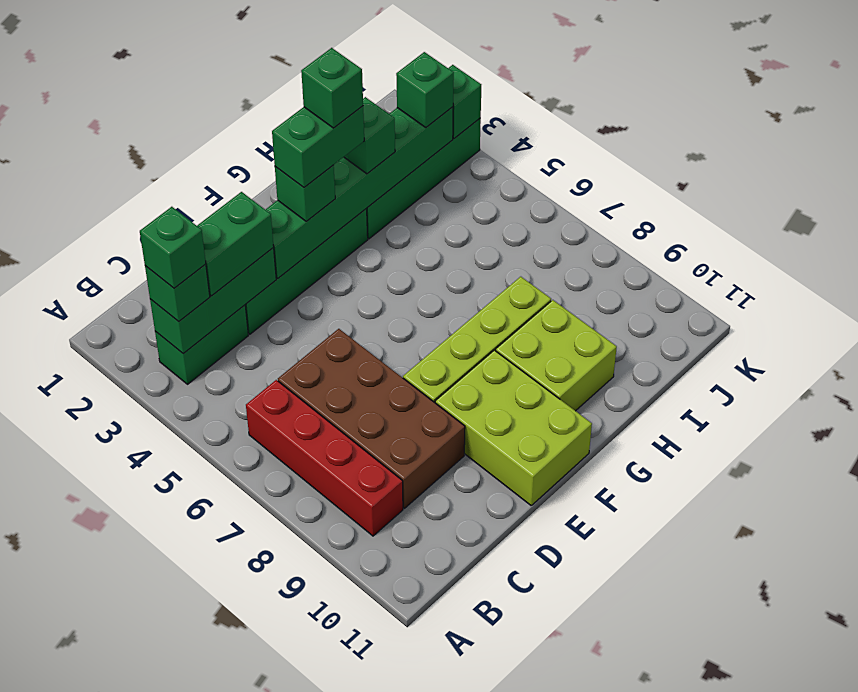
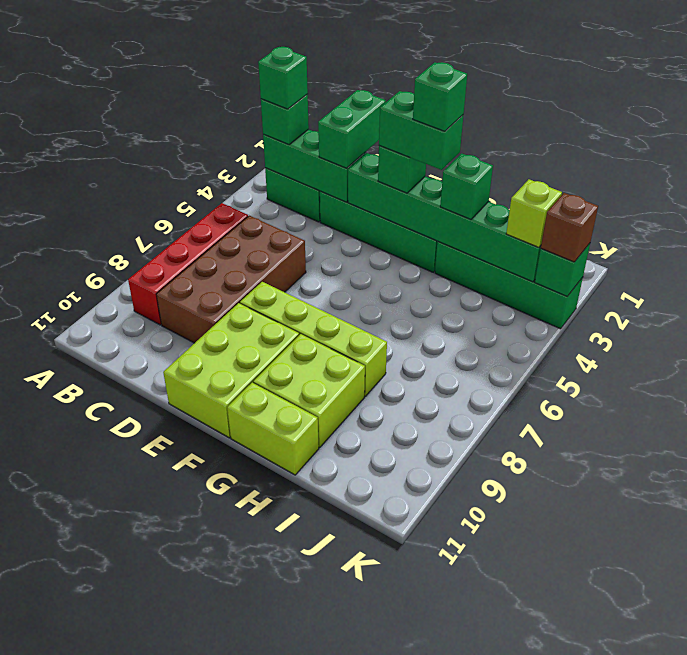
green 1x2 brick [197,192,274,296] -> green 1x2 brick turned to [318,90,386,168]
none -> lime 1x2 brick [227,383,319,475]
green 1x1 brick [396,52,454,127] -> lime 1x1 brick [506,179,562,248]
none -> brown 1x1 brick [541,193,598,262]

